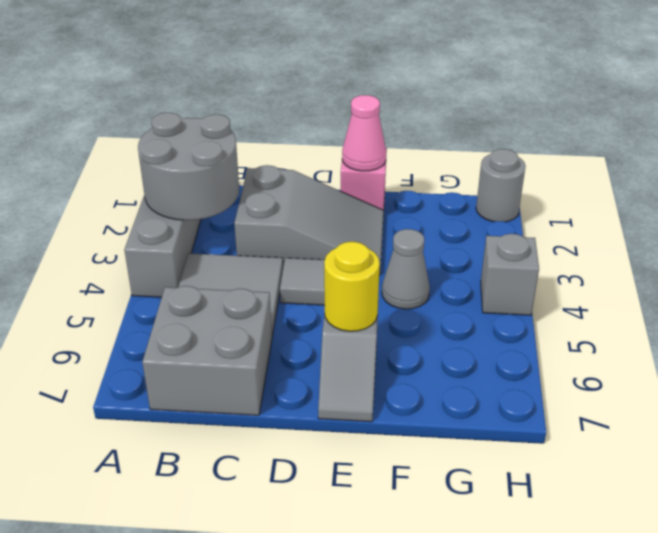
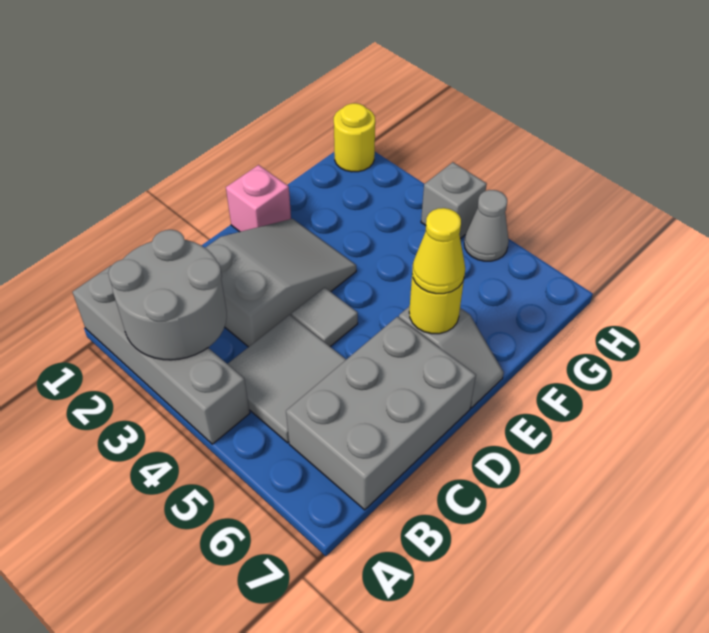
grey 2x2 brick [142,286,272,415] -> grey 2x3 brick [286,317,476,510]
pink 1x1 cone [342,95,386,171] -> none
none -> yellow 1x1 cone [412,208,465,294]
grey 1x1 cone [382,229,430,309] -> grey 1x1 cone moved to [464,190,509,261]
grey 1x1 round brick [476,149,526,222] -> yellow 1x1 round brick [334,103,375,172]

